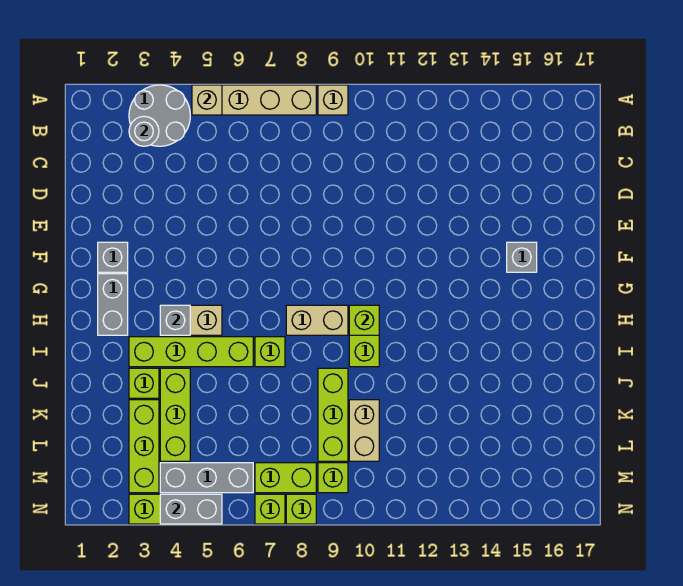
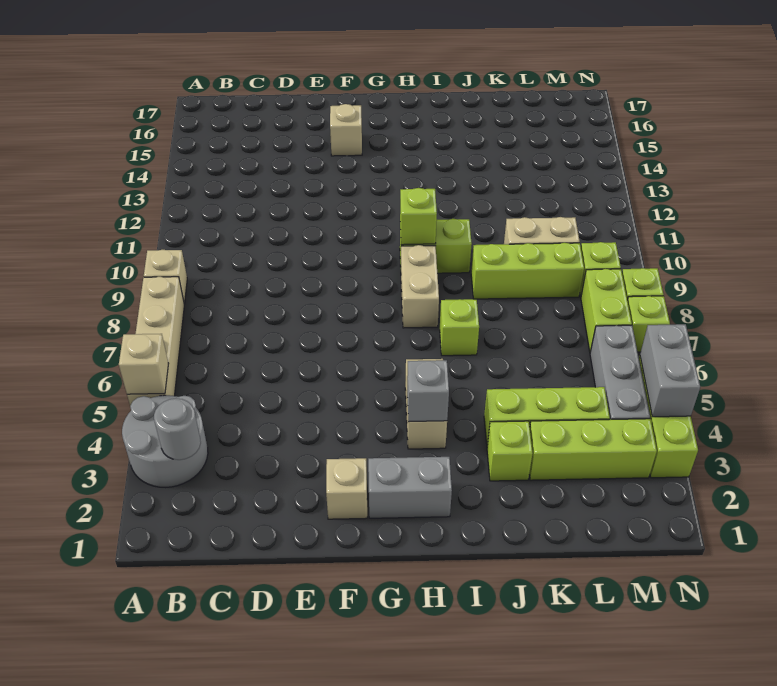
grey 1x1 brick [98,242,128,272] -> tan 1x1 brick [326,458,367,519]
grey 1x1 brick [507,242,537,272] -> tan 1x1 brick [330,104,362,156]
lime 1x4 brick [129,337,253,367] -> none

